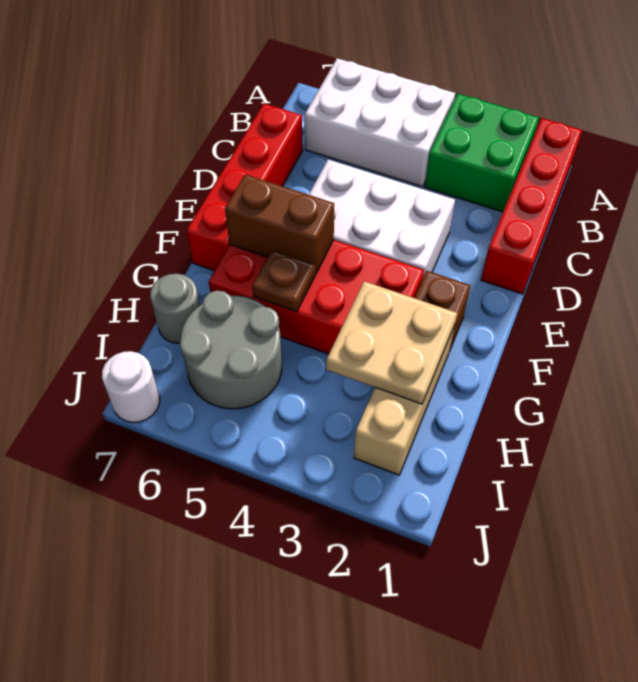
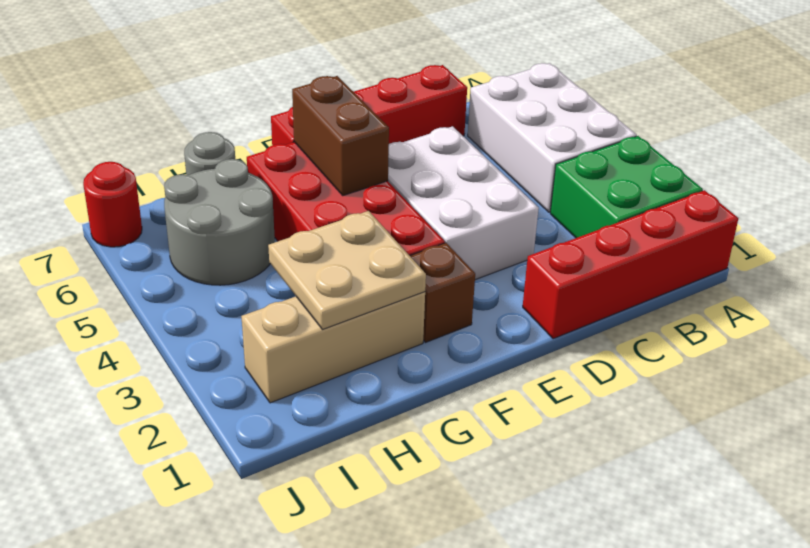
brown 1x1 plate [252,250,315,312] -> none
white 1x1 round brick [102,351,160,422] -> red 1x1 round brick [83,162,142,247]

